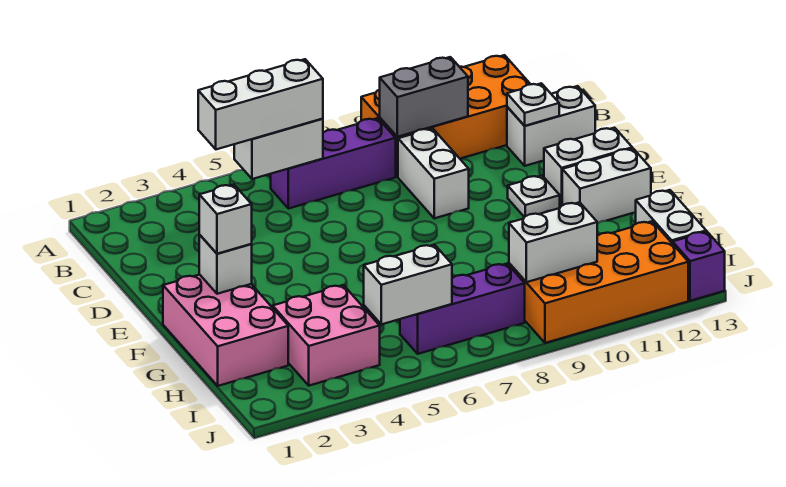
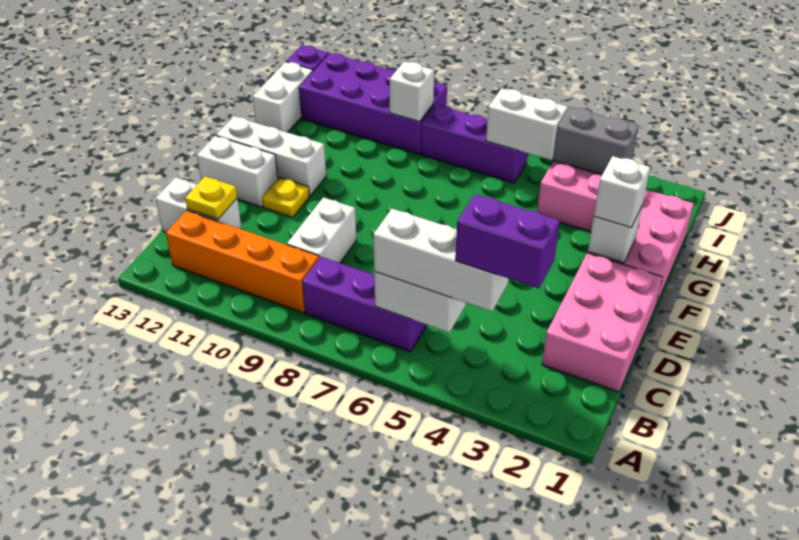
orange 2x4 brick [361,55,530,177] -> orange 1x4 brick [166,210,319,313]
none -> purple 1x2 brick [455,194,560,288]
grey 1x2 brick [380,57,468,137] -> grey 1x2 brick moved to [553,107,639,175]
none -> pink 2x3 brick [542,253,663,392]
white 1x1 plate [507,83,559,126] -> yellow 1x1 plate [185,176,237,219]
white 1x1 plate [508,176,560,217] -> yellow 1x1 plate [262,177,309,217]
white 1x2 brick [562,148,651,223] -> white 1x3 brick [216,116,326,196]
orange 2x4 brick [509,221,688,343] -> purple 2x4 brick [299,53,447,154]
white 1x2 brick [509,202,597,282] -> white 1x1 brick [390,61,434,122]

